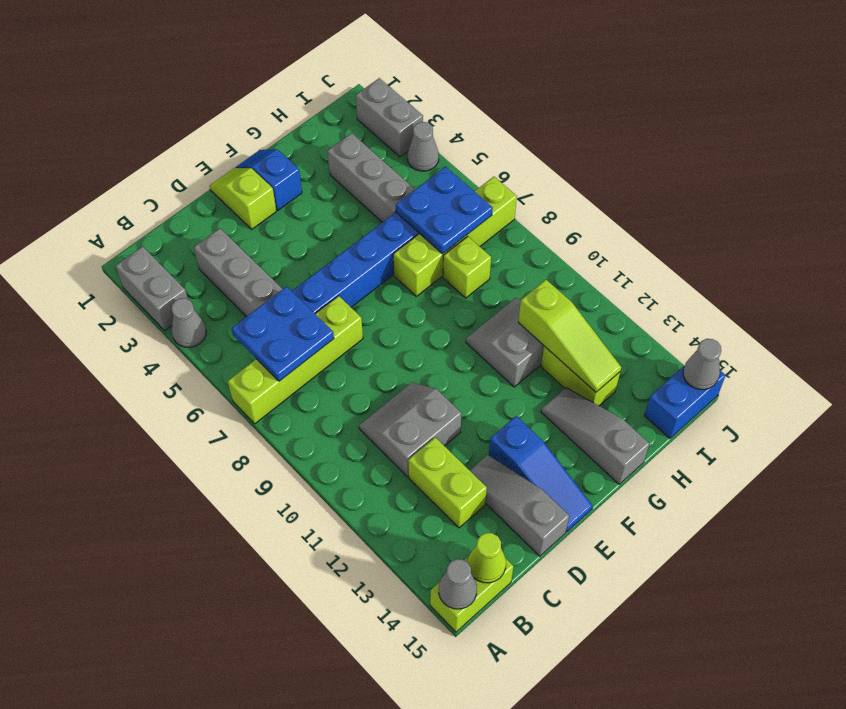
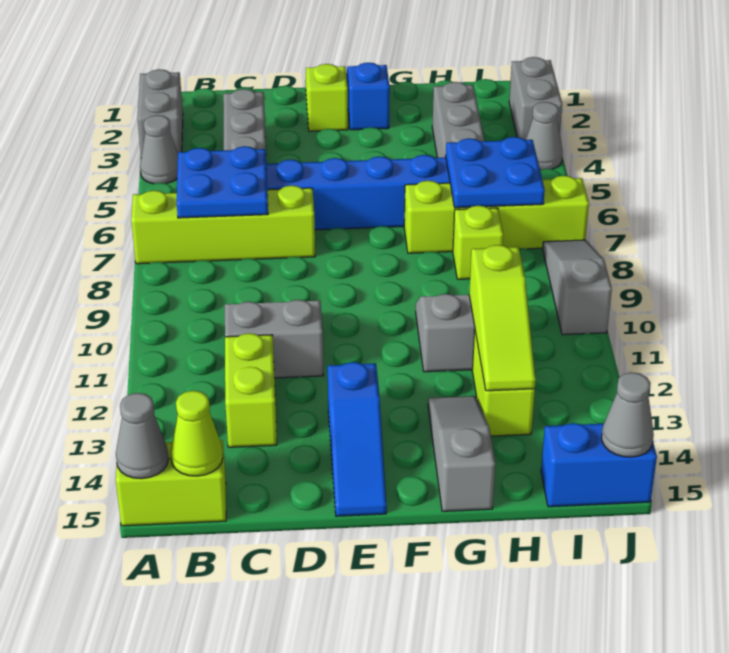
grey 1x3 slope [470,455,569,556] -> grey 1x3 slope moved to [543,240,612,335]

